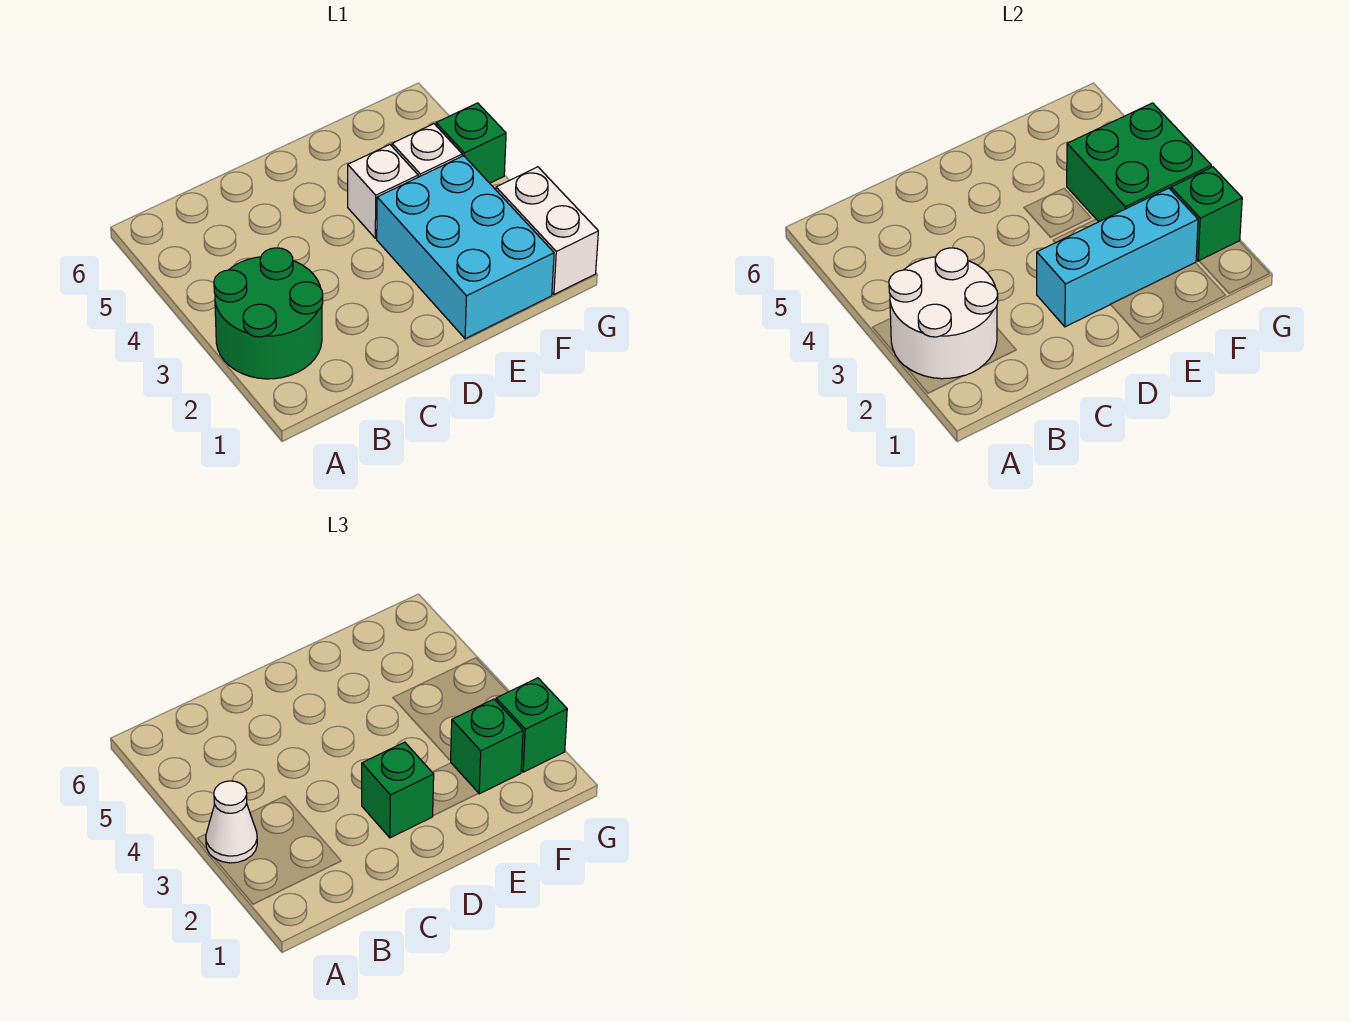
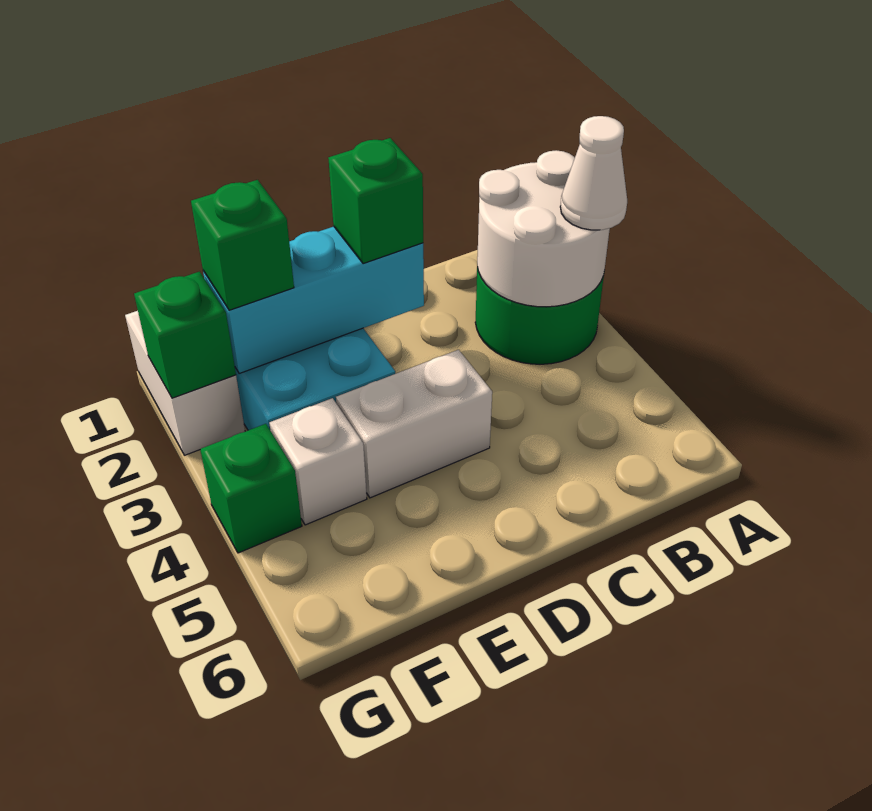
white 1x1 brick [348,145,418,238] -> white 1x2 brick [336,350,492,498]
green 2x2 brick [1067,103,1211,222] -> none
green 1x1 brick [496,678,567,772] -> none

